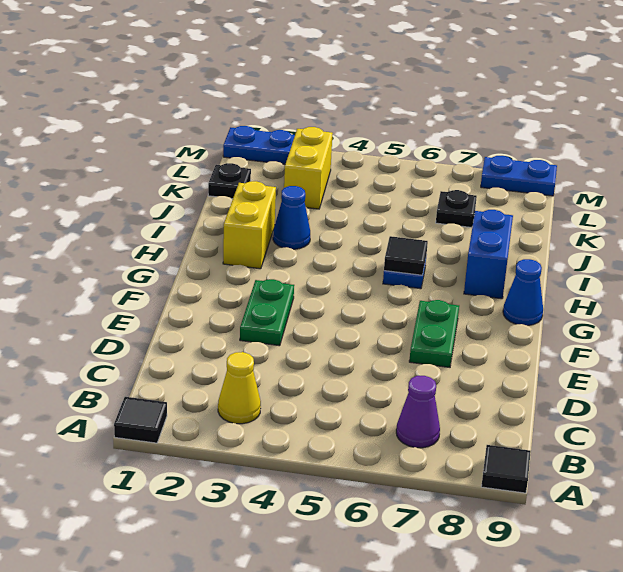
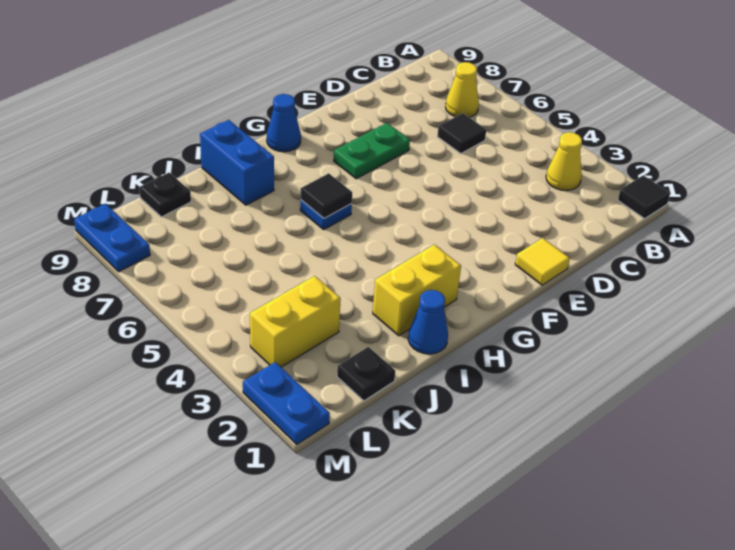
black 1x1 tile [481,445,531,493] -> black 1x1 tile moved to [437,113,486,154]
purple 1x1 cone [396,376,440,448] -> yellow 1x1 cone [446,62,479,117]
none -> yellow 1x1 tile [515,238,570,285]
green 1x2 plate [240,279,294,346] -> none
blue 1x2 brick [464,210,513,299] -> blue 1x2 brick turned to [200,120,274,205]
blue 1x1 cone [273,186,310,249] -> blue 1x1 cone moved to [408,290,448,354]
black 1x1 plate [436,190,477,228] -> black 1x1 plate moved to [139,173,191,217]

